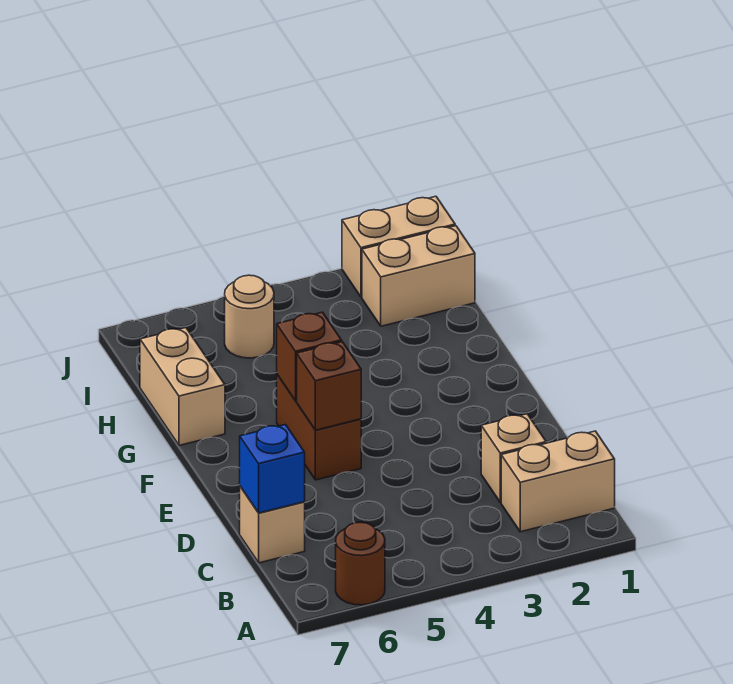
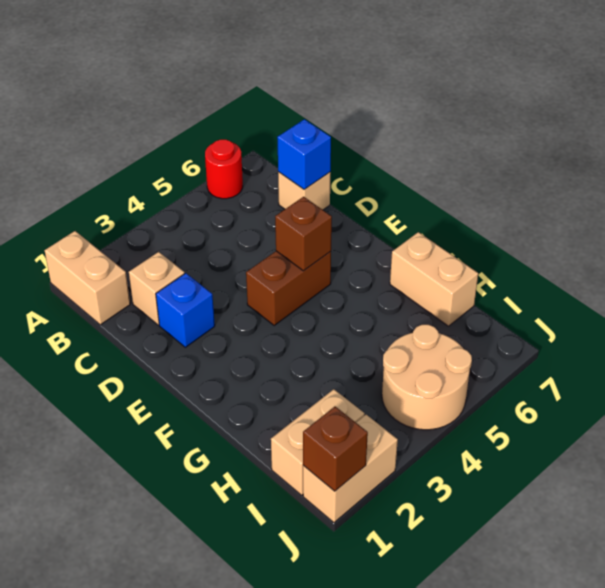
brown 1x1 round brick [336,522,385,605] -> red 1x1 round brick [205,140,243,199]
tan 1x2 brick [501,431,615,532] -> tan 1x2 brick turned to [45,231,130,325]
none -> blue 1x1 brick [156,273,215,347]
brown 1x2 brick [277,374,361,480] -> brown 1x2 brick turned to [246,251,331,325]
brown 1x1 brick [277,312,342,401] -> brown 1x1 brick moved to [303,407,368,491]
tan 1x1 round brick [225,275,274,358] -> tan 2x2 round brick [382,325,472,430]

